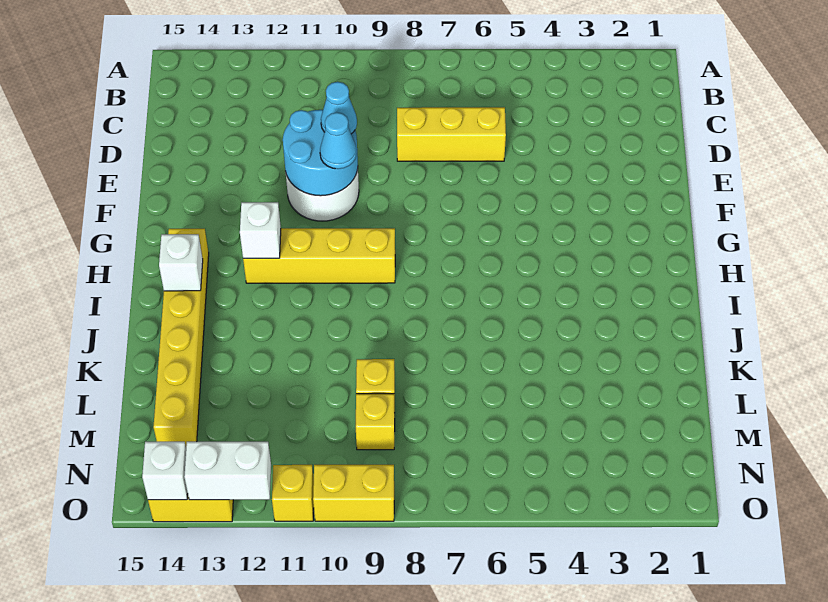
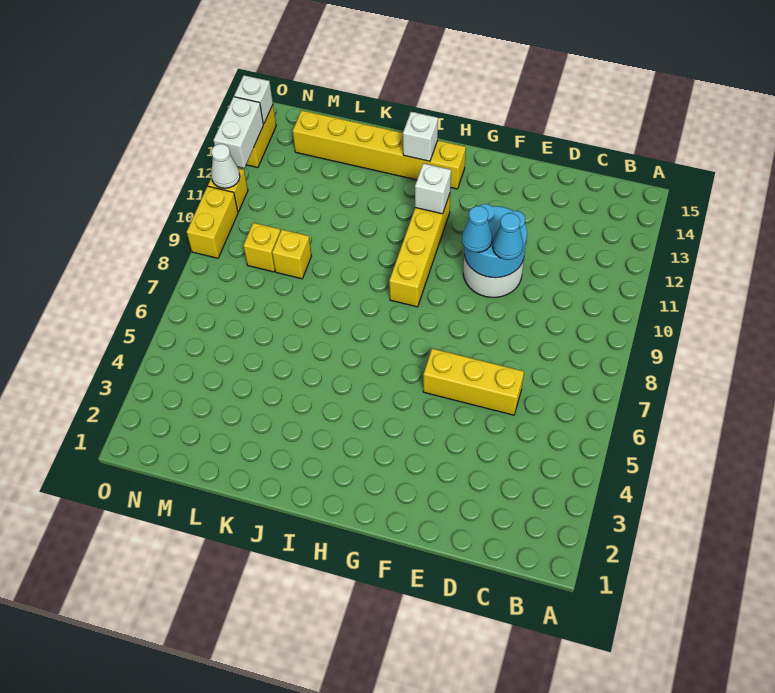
yellow 1x3 brick [397,107,506,161] -> yellow 1x3 brick turned to [423,349,524,415]
none -> white 1x1 cone [211,144,240,188]

